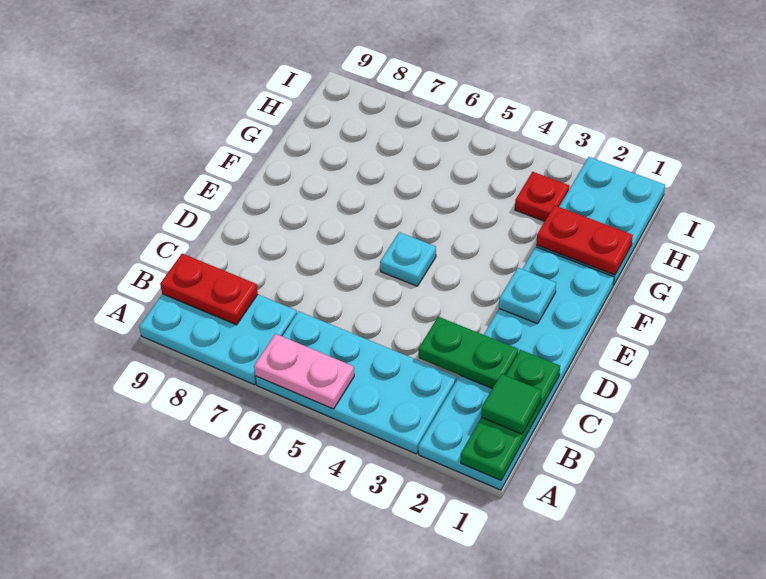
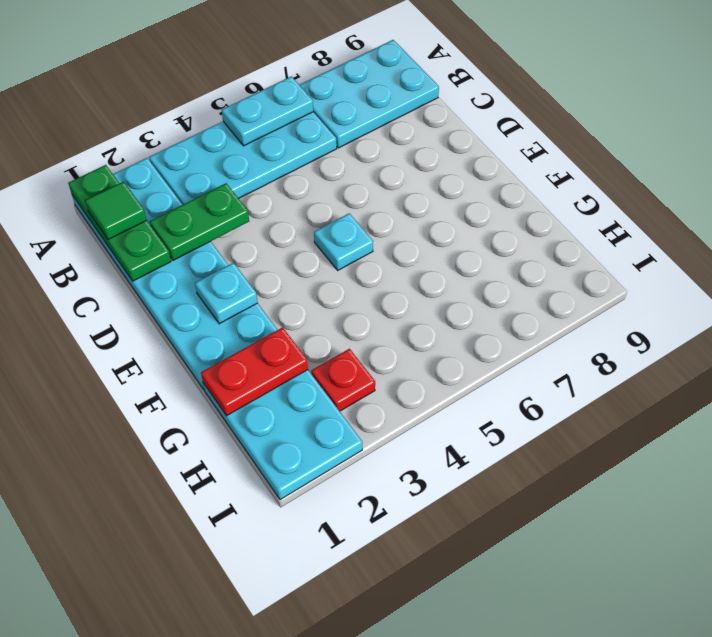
pink 1x2 plate [254,334,354,409] -> cyan 1x2 plate [222,76,313,146]
red 1x2 plate [160,254,258,325] -> none

